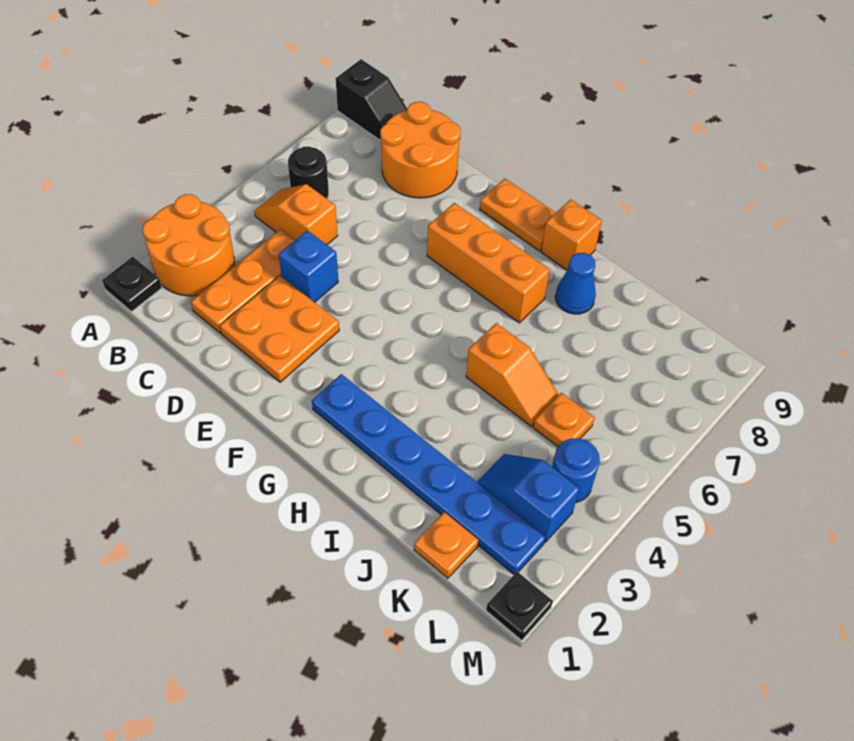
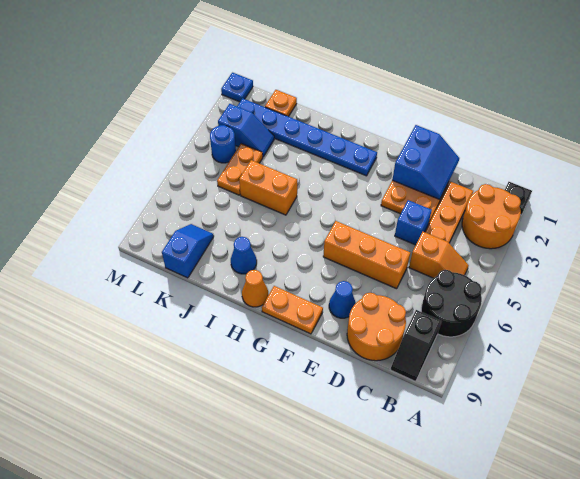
black 1x2 slope [336,59,407,141] -> black 1x2 slope turned to [390,310,441,381]
black 1x1 round brick [288,147,329,199] -> black 2x2 round brick [421,270,482,337]
none -> blue 2x2 slope [392,125,459,200]
none -> blue 1x1 cone [329,281,356,318]
orange 1x3 brick [427,203,550,323] -> orange 1x3 brick moved to [323,221,410,289]
orange 1x1 brick [541,199,602,270] -> orange 1x1 cone [242,270,268,307]
orange 1x2 slope [466,323,559,427] -> orange 1x2 brick [239,160,297,215]
orange 1x1 plate [533,393,595,447] -> orange 1x2 plate [217,144,263,195]
none -> blue 1x2 slope [162,224,214,278]
black 1x1 plate [486,572,553,641] -> blue 1x1 plate [221,73,253,102]

